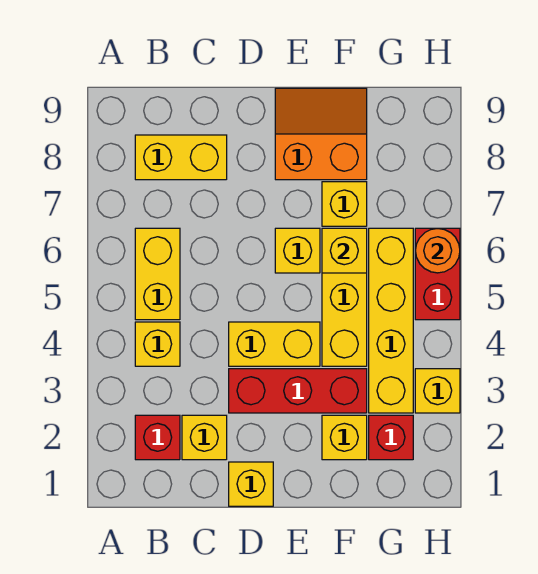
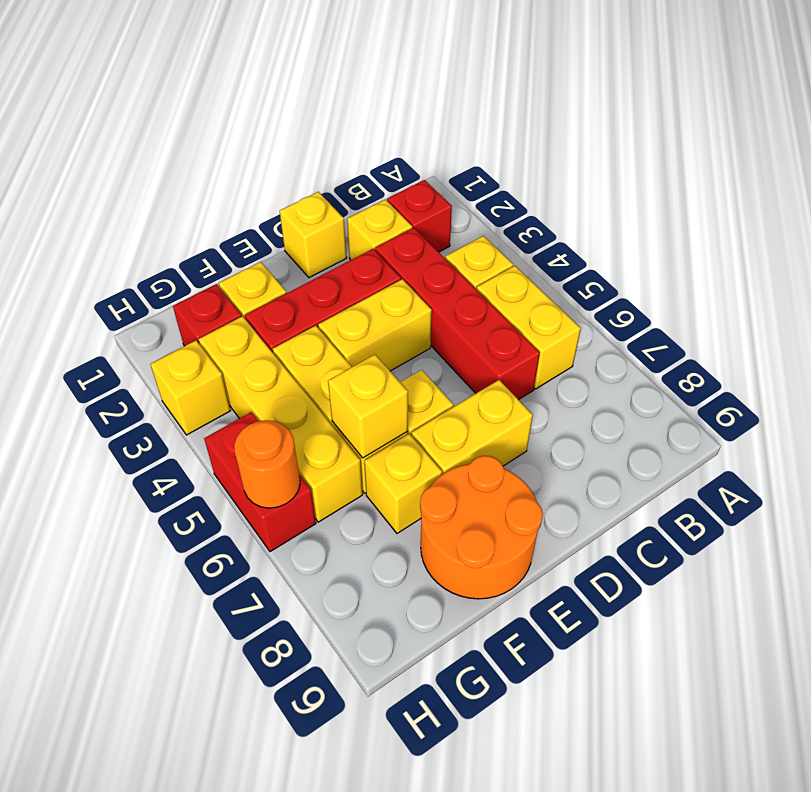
yellow 1x2 brick [135,135,227,180] -> yellow 1x2 brick moved to [412,380,533,474]
none -> red 1x4 brick [375,228,540,400]
orange 2x2 slope [275,88,367,180] -> orange 2x2 round brick [420,456,543,599]

